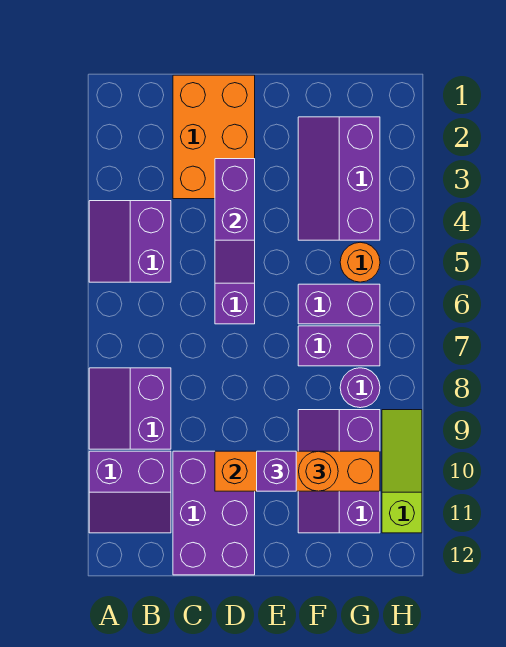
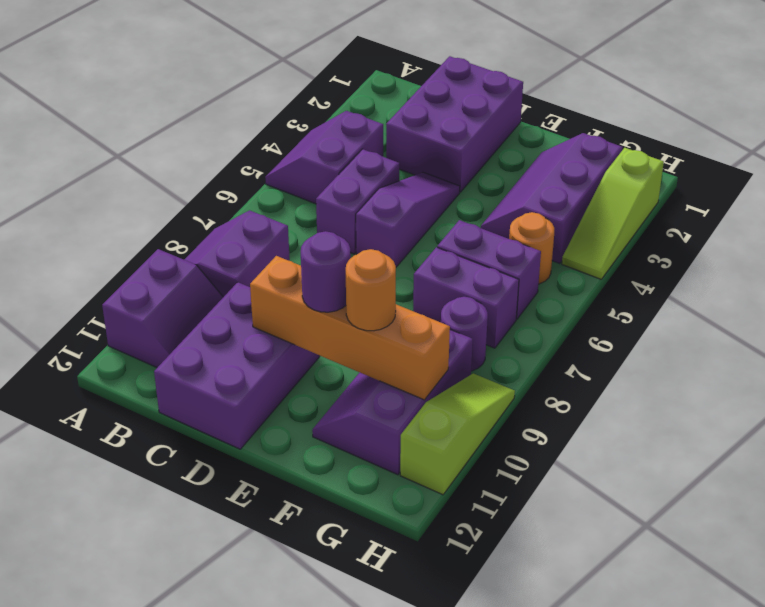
purple 2x2 slope [89,451,171,533] -> purple 2x2 slope turned to [102,249,223,367]
orange 2x3 brick [173,75,255,199] -> purple 2x3 brick [386,56,523,192]
purple 1x2 brick [215,159,255,240] -> purple 1x2 brick moved to [316,149,399,254]
purple 1x1 brick [257,451,296,491] -> purple 1x1 round brick [301,231,351,312]
none -> lime 1x3 slope [562,148,664,279]

